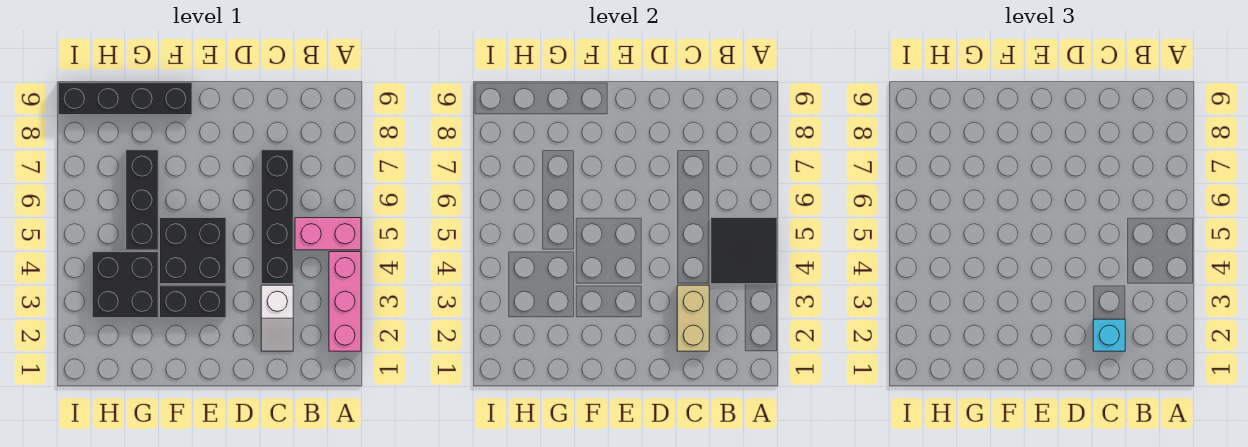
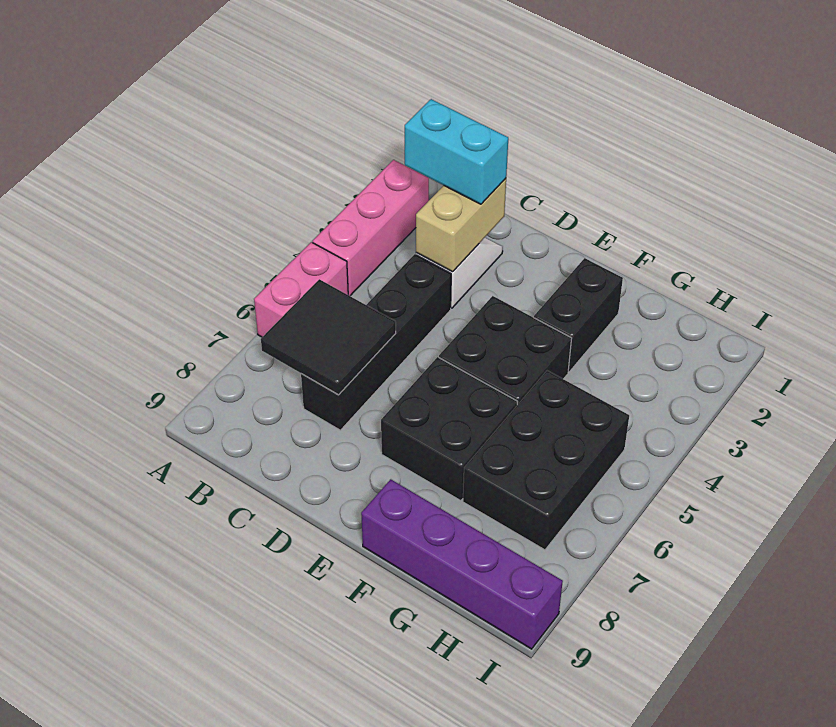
black 2x2 tile [711,218,777,284] -> black 2x2 tile moved to [261,279,396,395]
pink 1x2 brick [295,218,361,250] -> pink 1x2 brick turned to [254,242,348,337]
cyan 1x1 brick [1093,319,1125,351] -> cyan 1x2 brick [405,99,508,204]
black 1x2 brick [160,285,226,318] -> black 1x2 brick turned to [534,258,623,372]
black 1x4 brick [58,82,192,115] -> purple 1x4 brick [361,479,563,649]
black 2x2 brick [92,252,158,318] -> black 2x2 brick moved to [381,357,517,501]
black 1x3 brick [126,150,158,250] -> black 2x3 brick [463,371,629,550]

